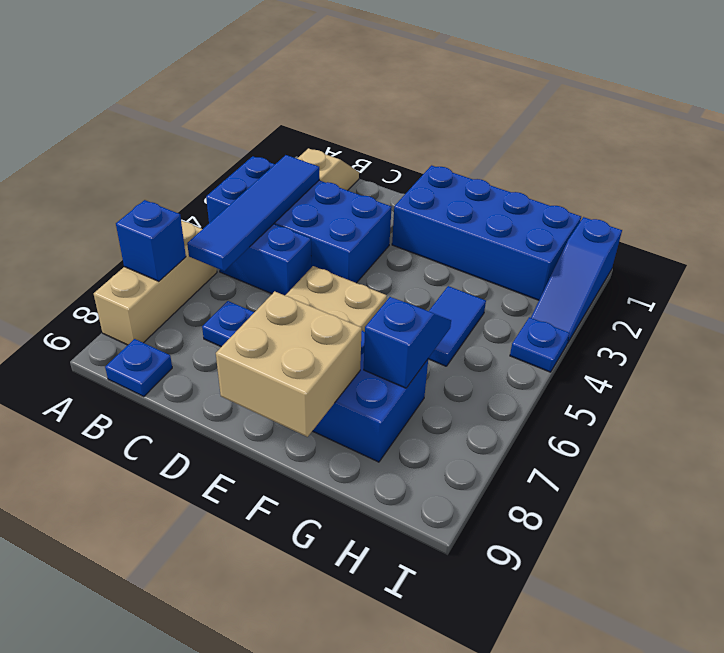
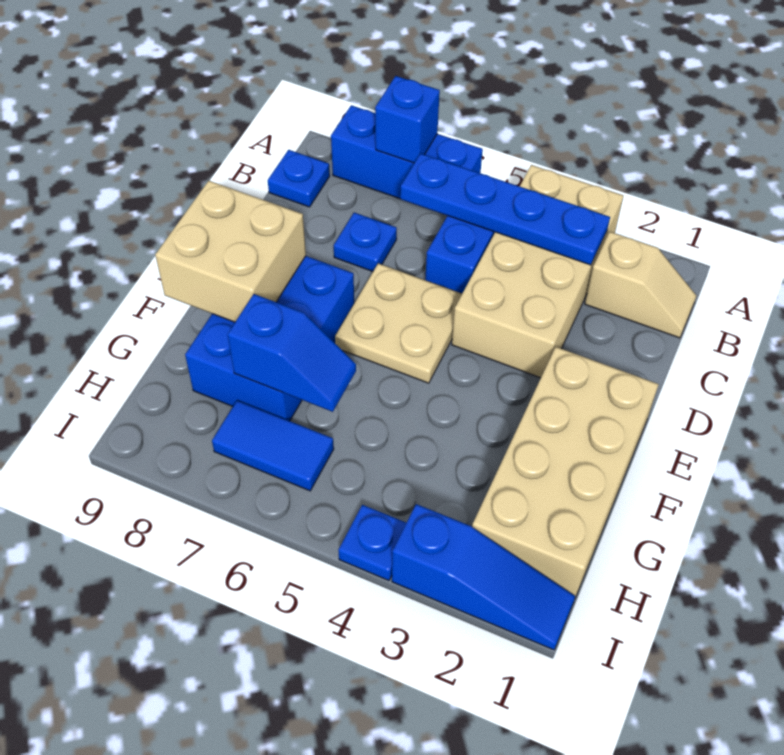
blue 2x4 brick [206,156,392,283] -> tan 2x4 brick [452,165,623,378]
tan 1x3 brick [94,221,217,345] -> blue 1x3 brick [331,105,483,199]
blue 1x4 tile [187,155,319,271] -> blue 1x4 plate [400,153,610,265]
blue 2x4 brick [392,165,581,300] -> tan 2x4 brick [472,347,659,597]
blue 1x2 tile [428,286,486,366] -> blue 1x2 tile moved to [212,400,334,491]
blue 1x3 slope [531,217,622,344] -> blue 1x3 slope turned to [392,504,575,650]

